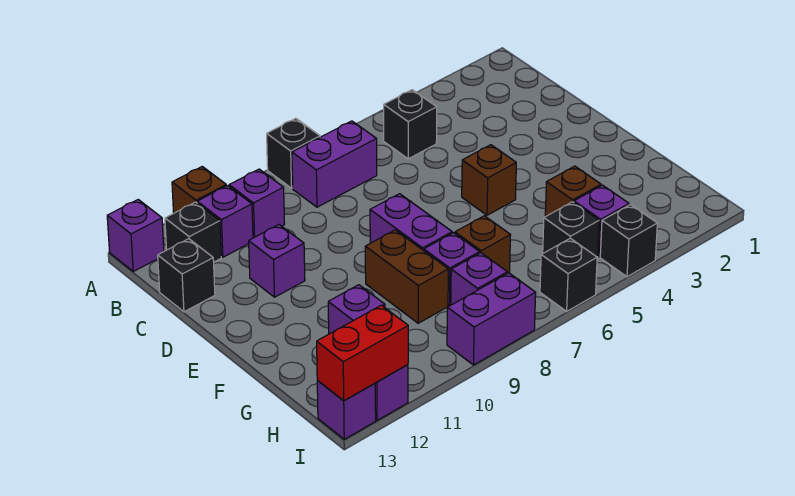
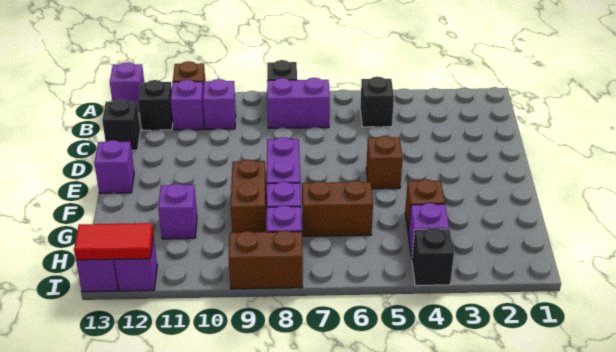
purple 1x1 brick [249,225,305,297] -> purple 1x1 brick moved to [94,140,134,193]
brown 1x1 brick [455,216,511,273] -> brown 1x2 brick [302,181,373,236]
black 1x1 brick [543,202,599,258] -> none
black 1x1 brick [540,238,597,311] -> none
purple 1x2 brick [447,273,536,365] -> brown 1x2 brick [229,231,303,289]
red 1x2 brick [317,305,408,401] -> red 1x2 tile [74,223,153,260]

